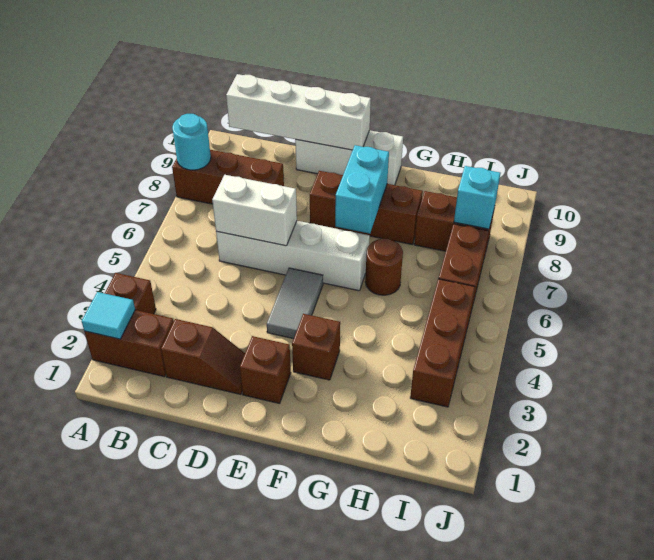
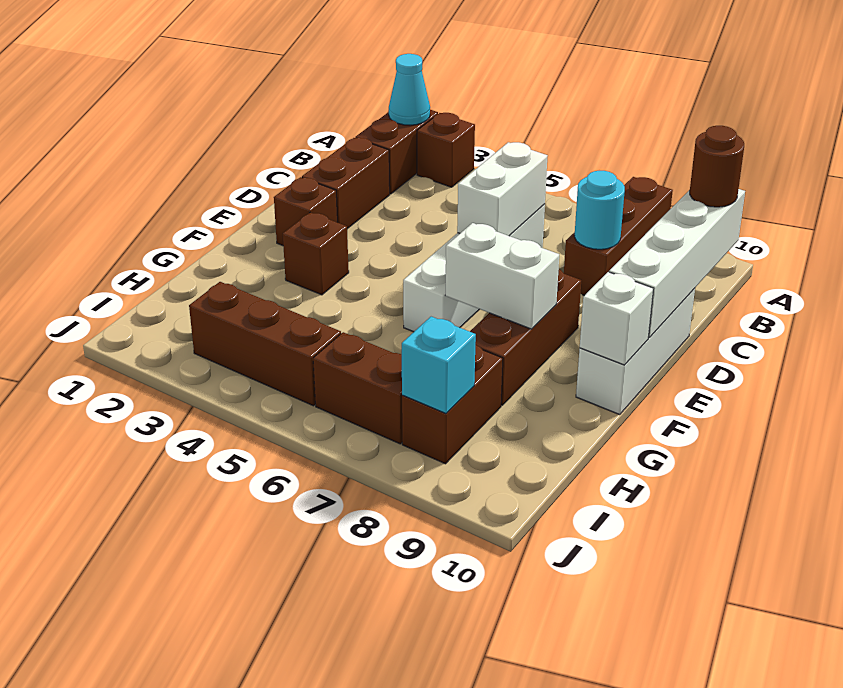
cyan 1x1 tile [82,292,135,339] -> cyan 1x1 cone [389,54,430,125]
cyan 1x1 round brick [172,114,211,170] -> cyan 1x1 round brick moved to [574,171,625,249]
brown 1x2 slope [161,319,245,394] -> brown 1x2 brick [302,138,390,229]
grey 1x2 tile [267,268,323,339] -> none
cyan 1x2 brick [335,145,389,234] -> white 1x2 brick [445,223,559,329]
none -> white 1x1 brick [580,272,654,365]
brown 1x1 round brick [365,238,403,295] -> brown 1x1 round brick moved to [690,126,744,207]

